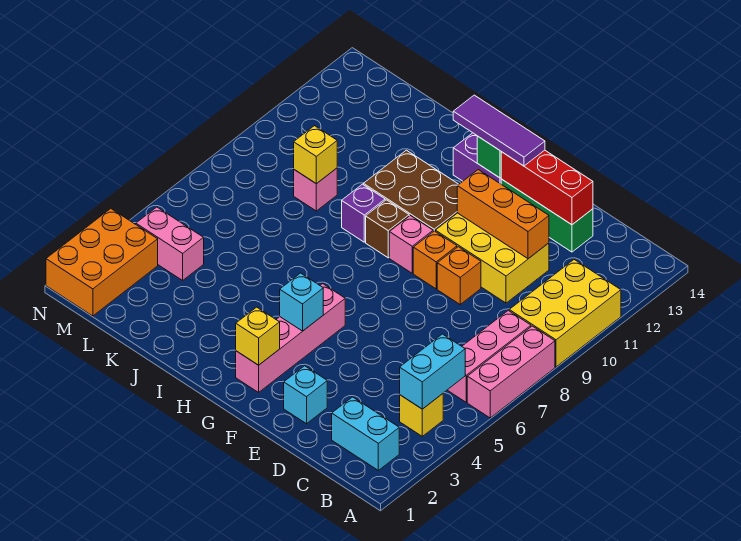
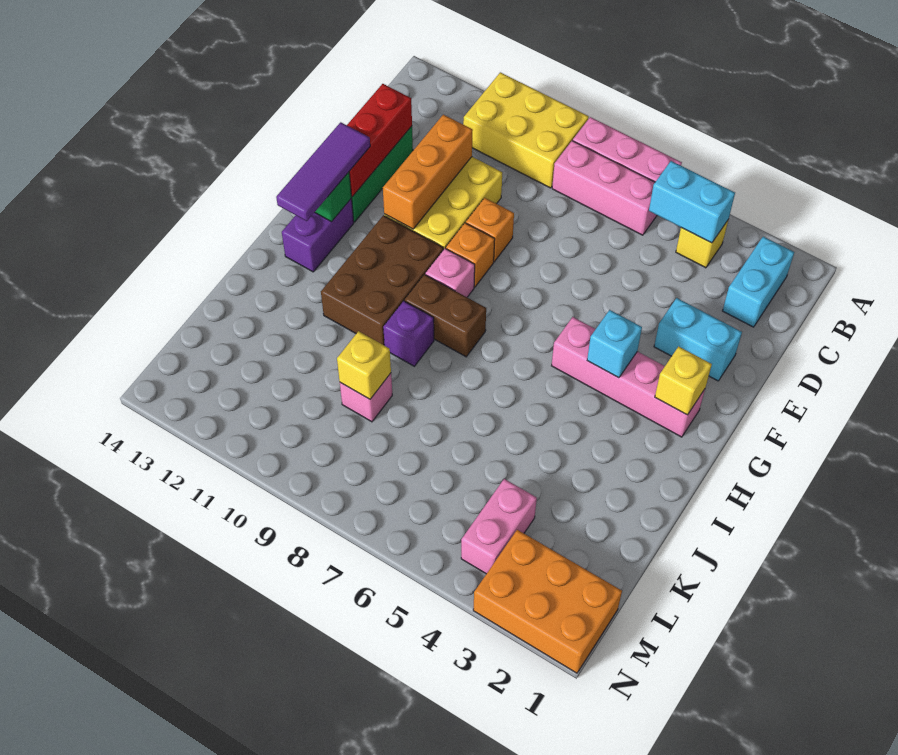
cyan 1x1 brick [284,366,327,424] -> cyan 1x2 brick [654,298,742,381]
brown 1x1 brick [366,200,409,258] -> brown 1x2 brick [405,274,486,357]

